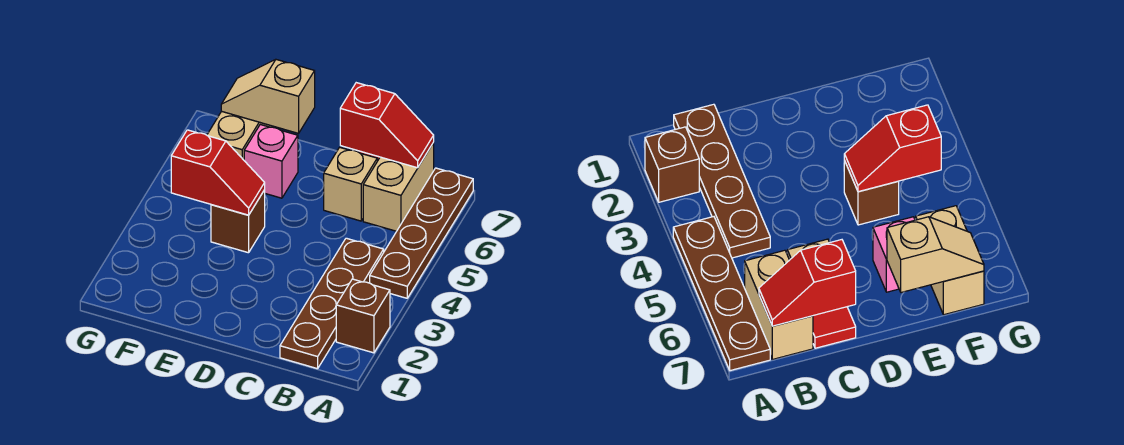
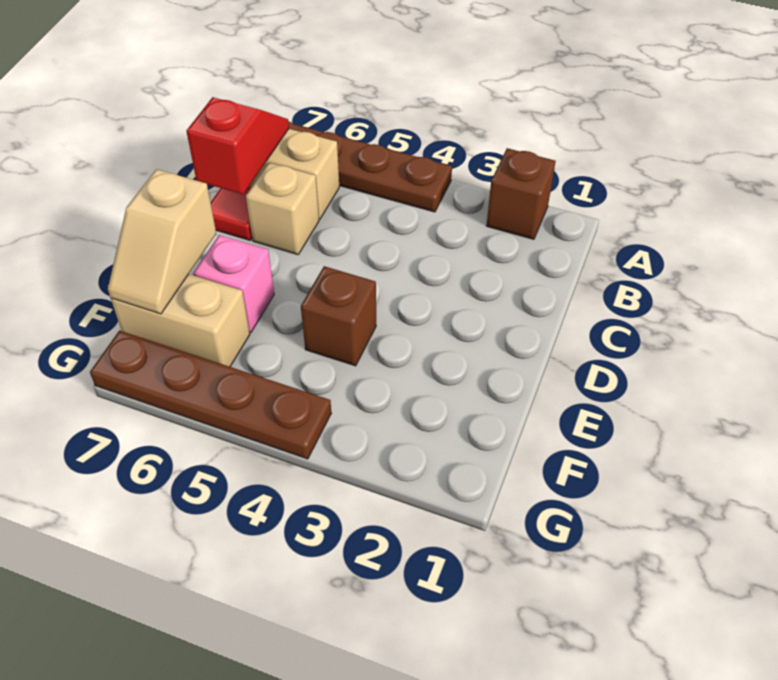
brown 1x4 plate [280,238,384,369] -> brown 1x4 plate moved to [90,331,331,459]
red 1x2 slope [171,130,265,215] -> none

